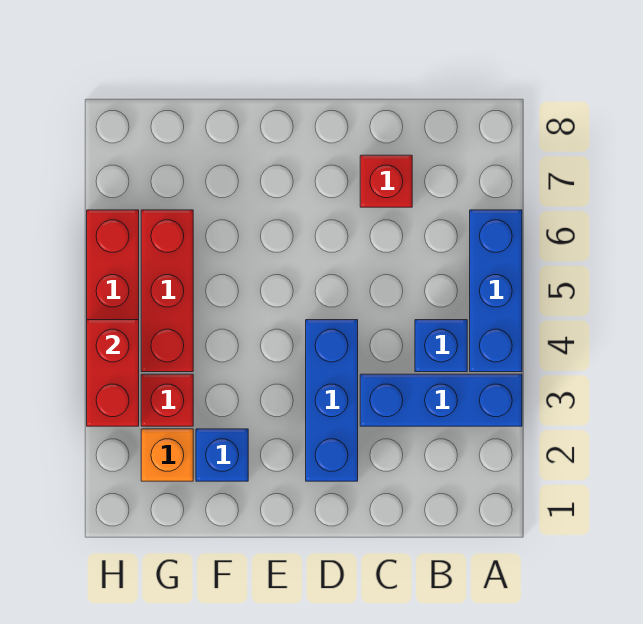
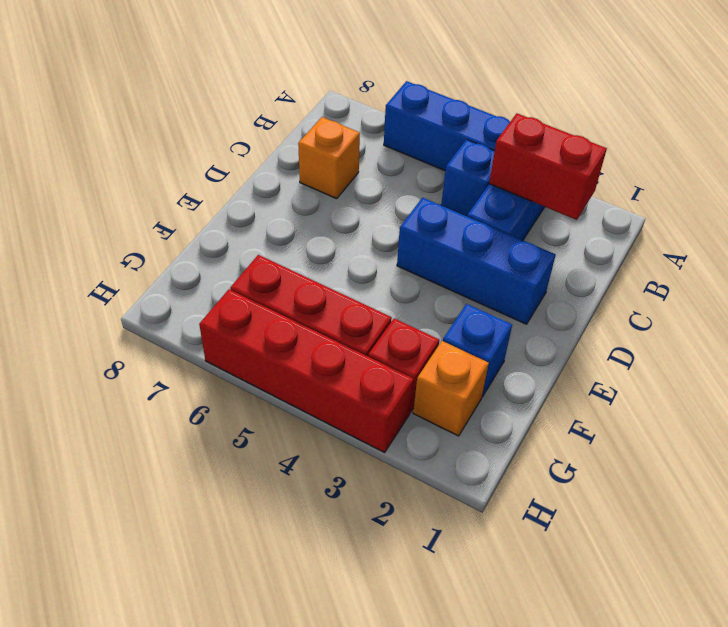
red 1x1 brick [360,155,412,207] -> orange 1x1 brick [298,117,360,199]
red 1x2 brick [87,320,139,426] -> red 1x2 brick moved to [489,113,607,220]

